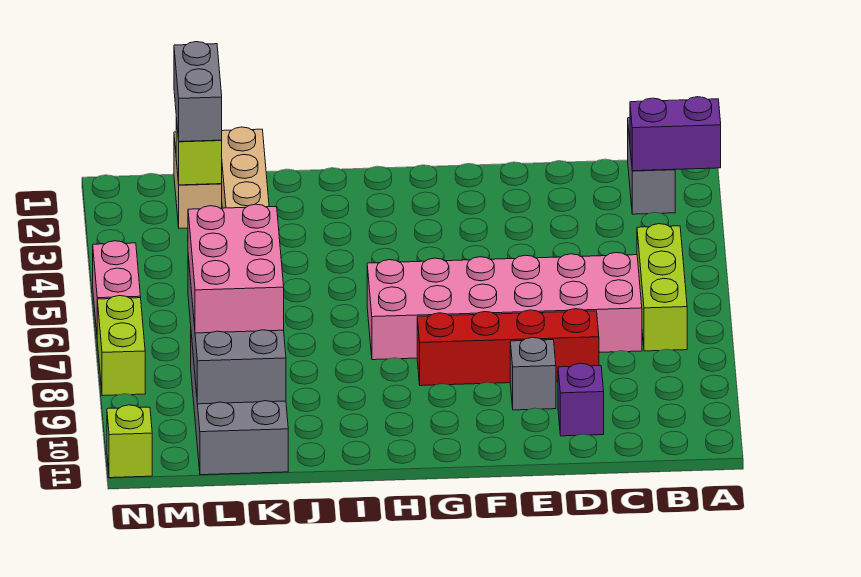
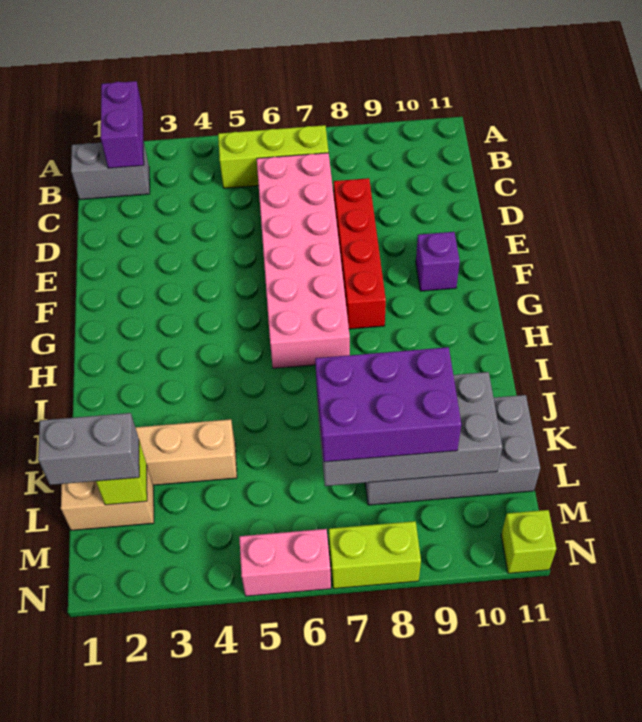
purple 1x1 brick [558,363,604,436] -> purple 1x1 brick moved to [416,232,460,291]
grey 1x1 brick [510,337,556,410] -> none
pink 2x3 brick [188,204,284,333] -> purple 2x3 brick [315,347,461,462]

